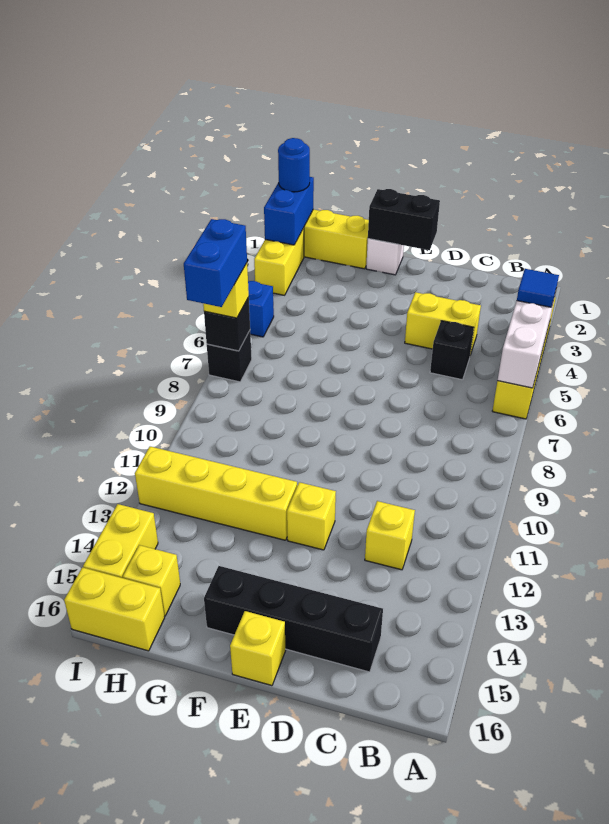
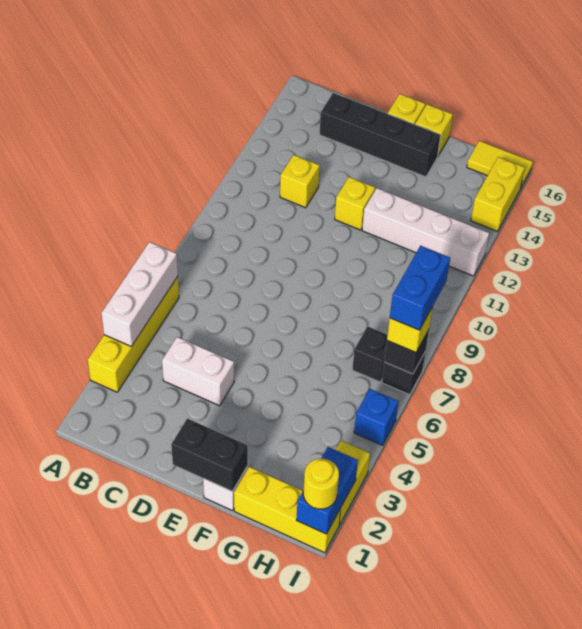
blue 1x1 tile [517,269,559,307] -> none
yellow 1x2 brick [405,292,481,355] -> white 1x2 brick [162,337,234,406]
black 1x1 brick [430,321,474,380] -> black 1x1 brick moved to [352,326,388,382]
yellow 1x4 brick [135,447,297,540] -> white 1x4 brick [362,188,489,276]
yellow 1x1 brick [123,545,180,616] -> yellow 1x1 brick moved to [415,104,453,155]
yellow 1x2 brick [64,567,165,651] -> yellow 1x2 tile [467,141,533,187]
blue 1x1 round brick [278,138,310,192] -> yellow 1x1 round brick [303,459,339,509]

